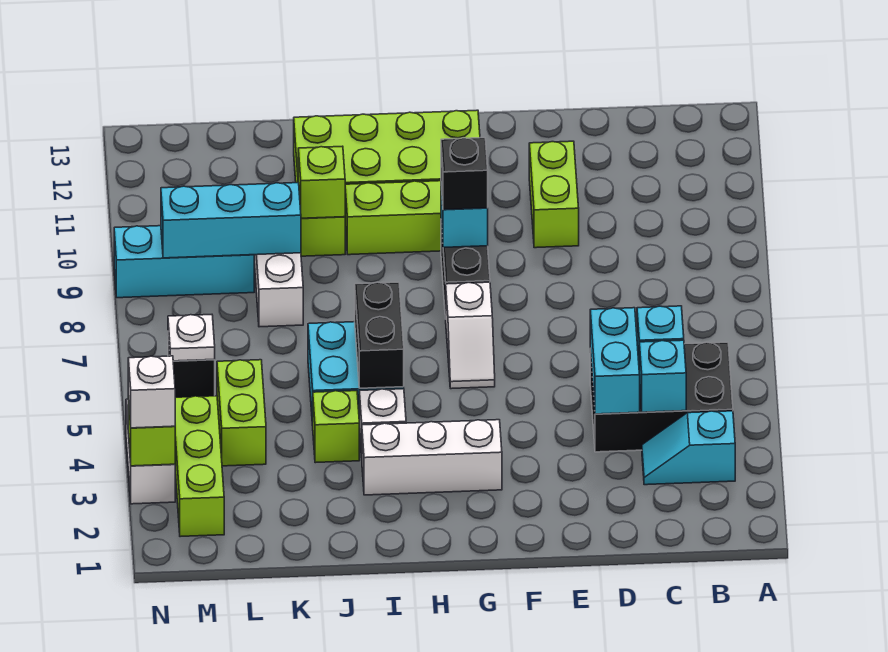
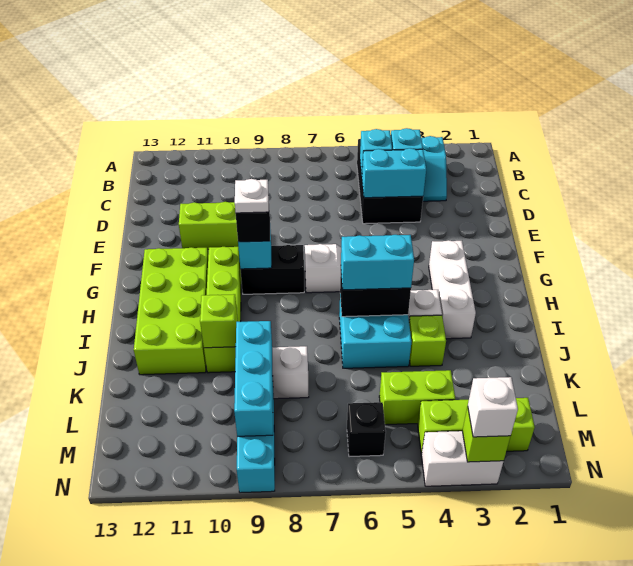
none -> cyan 1x2 brick [341,235,414,290]
white 1x1 plate [168,315,215,361] -> white 1x1 plate moved to [235,179,269,213]

